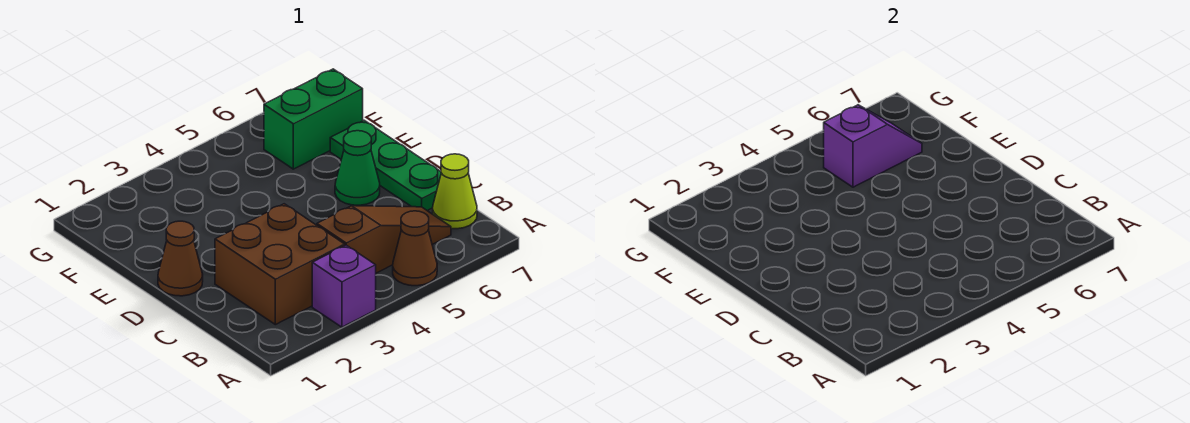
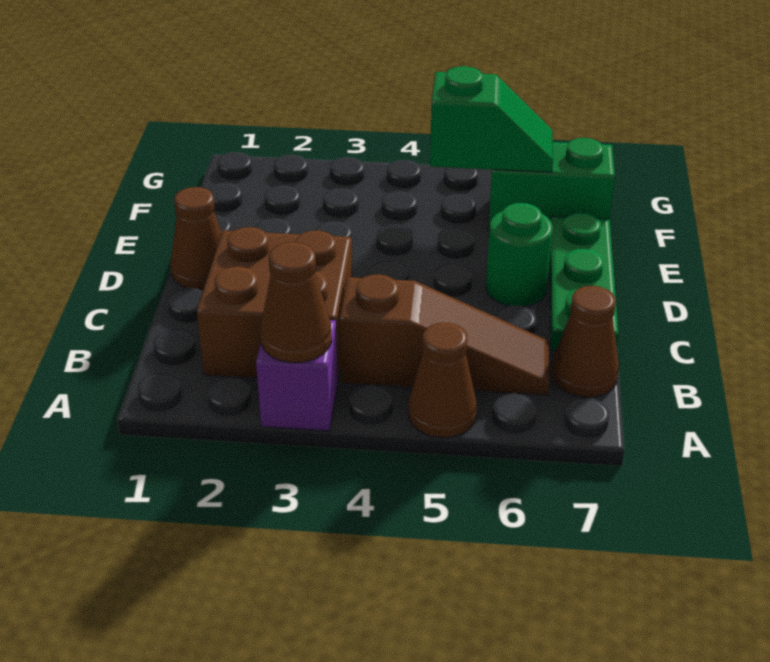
none -> brown 1x1 cone [261,242,332,363]
lime 1x1 cone [433,154,477,229] -> brown 1x1 cone [551,286,619,397]
green 1x1 cone [335,131,380,205] -> green 1x1 round brick [486,203,553,307]
purple 1x2 slope [824,105,922,187] -> green 1x2 slope [430,66,553,172]

